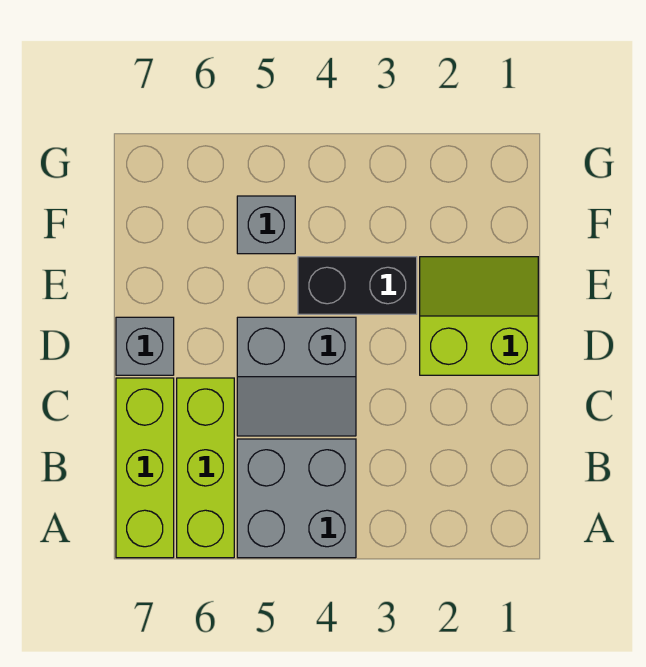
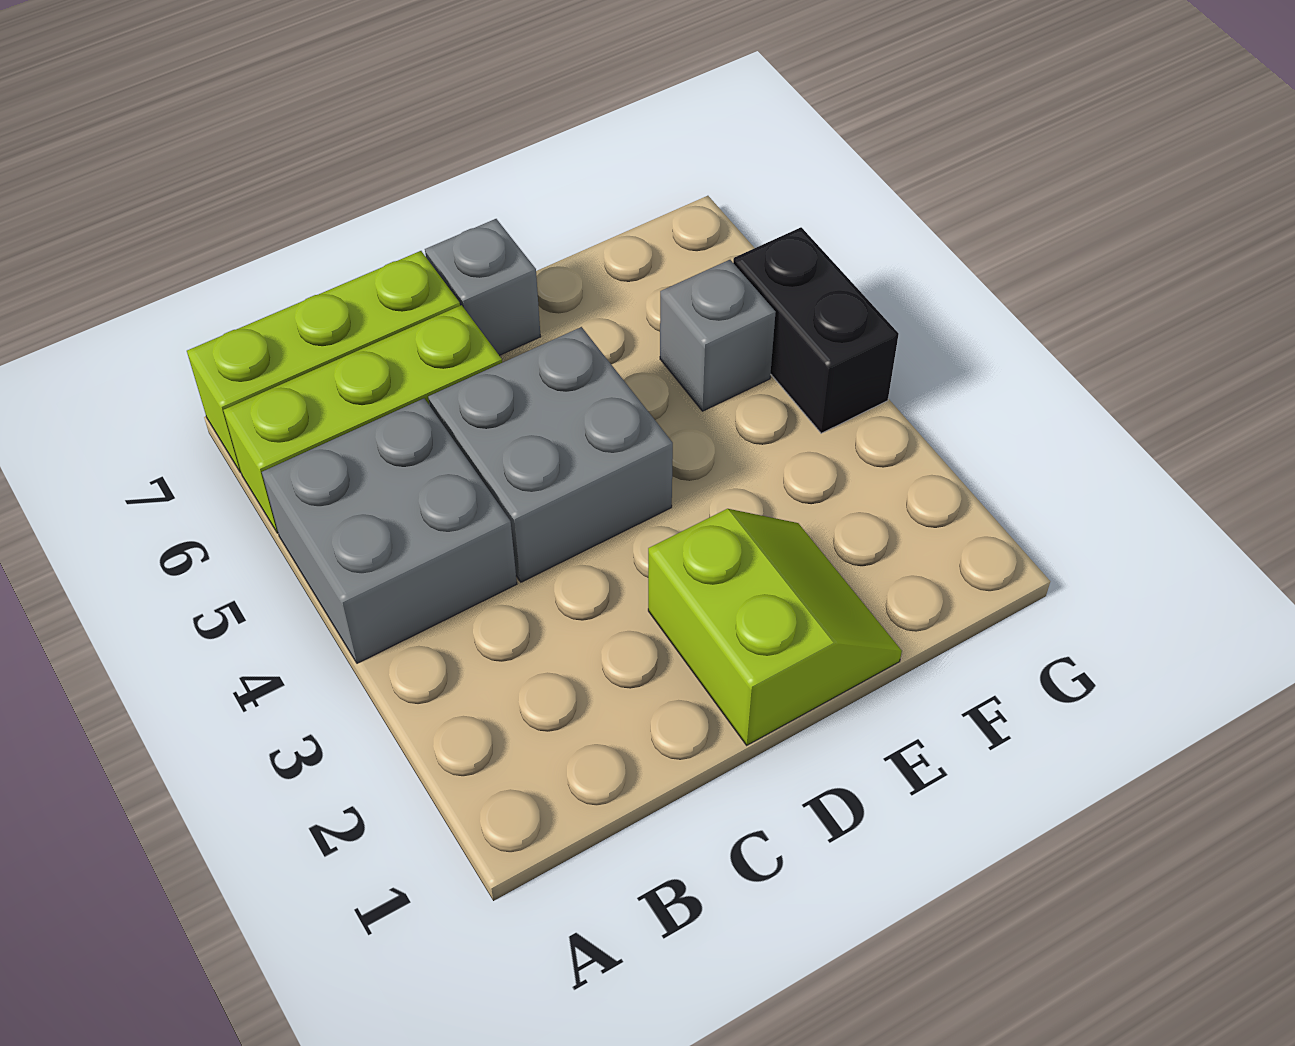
grey 2x2 slope [237,317,356,436] -> grey 2x2 brick [428,327,673,582]
black 1x2 brick [298,257,417,314] -> black 1x2 brick moved to [733,227,899,433]

